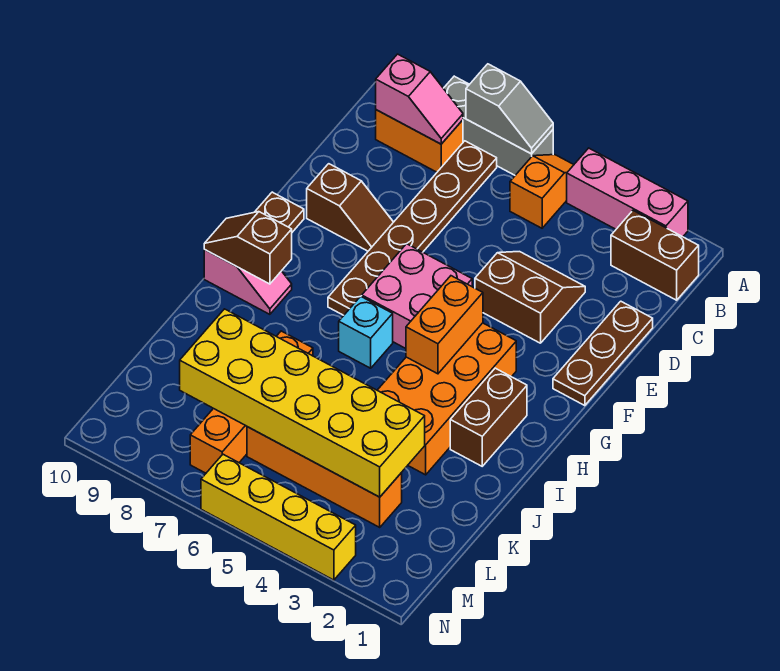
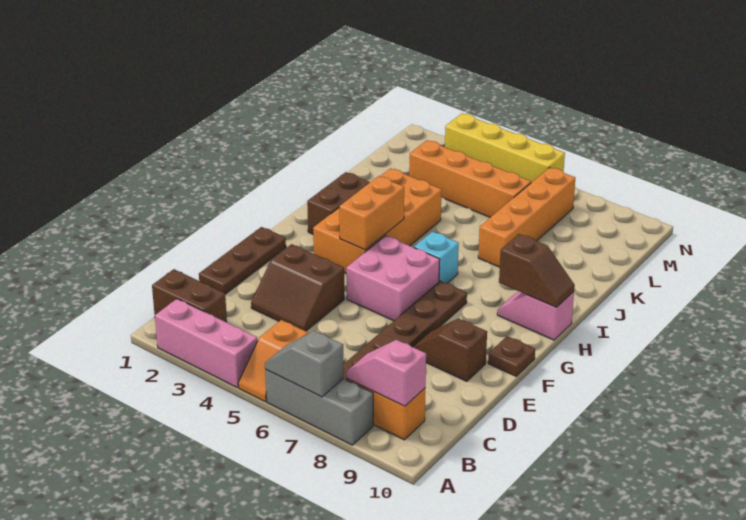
yellow 2x6 brick [180,309,425,497] -> none

